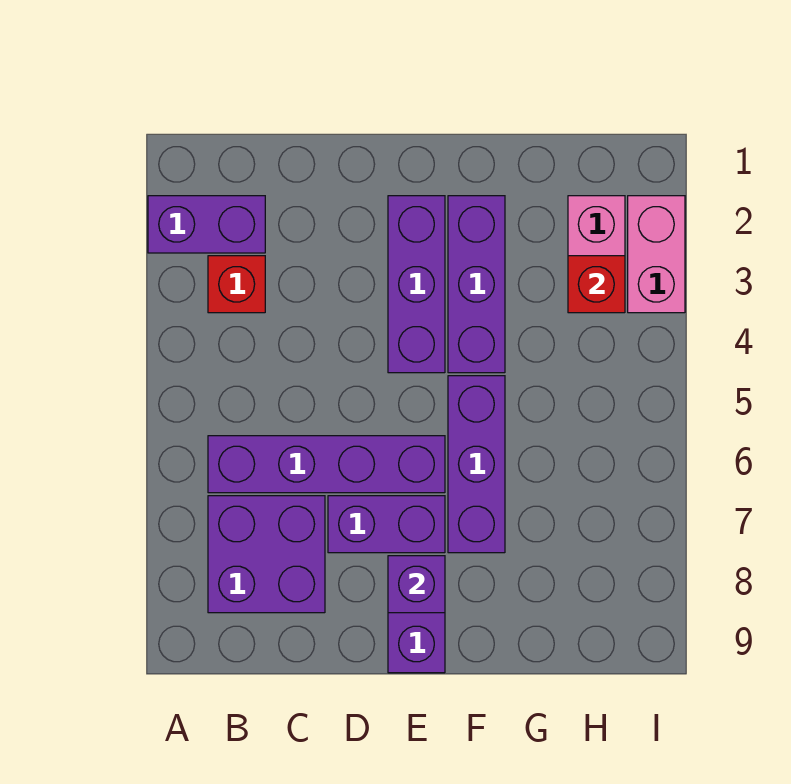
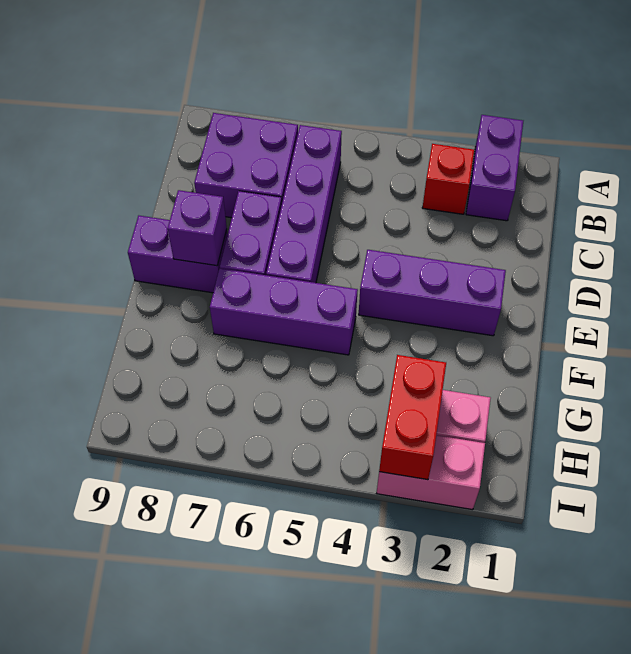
purple 1x3 brick [448,196,505,373] -> none
red 1x1 brick [568,256,625,313] -> red 1x2 brick [379,355,446,480]

